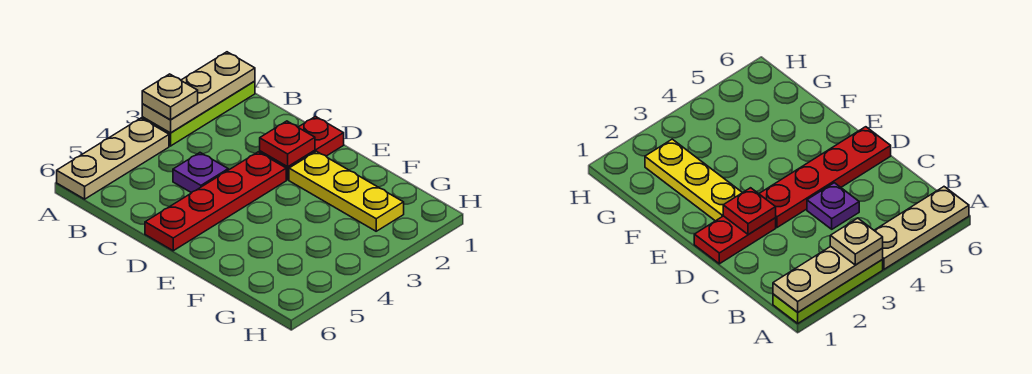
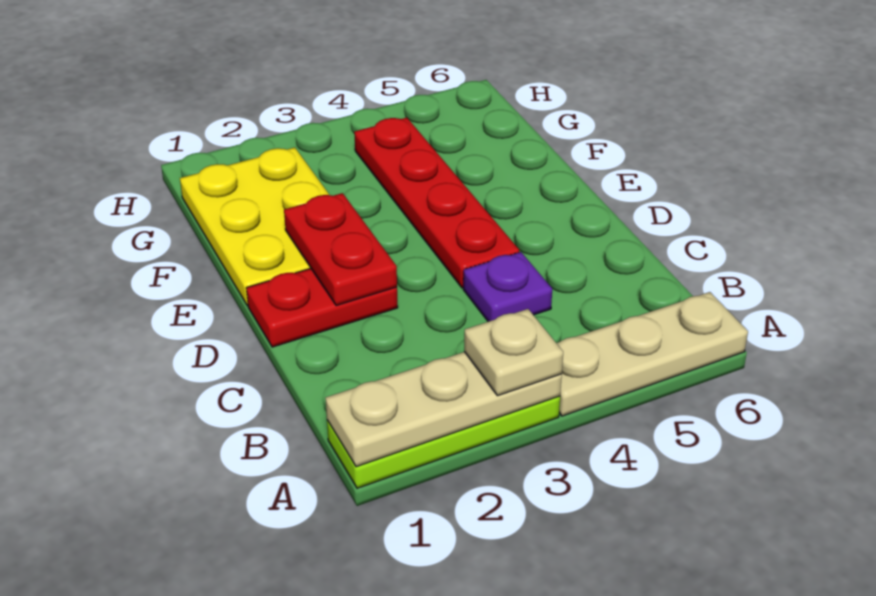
red 1x1 plate [260,121,315,167] -> red 1x2 plate [284,193,397,306]
red 1x4 plate [145,152,286,251] -> red 1x4 plate turned to [354,118,519,288]
yellow 1x3 plate [289,151,404,231] -> yellow 2x3 plate [180,147,329,306]

